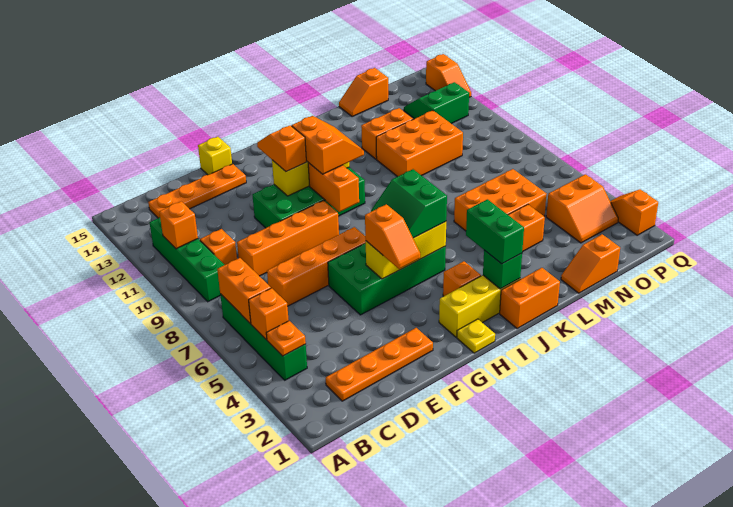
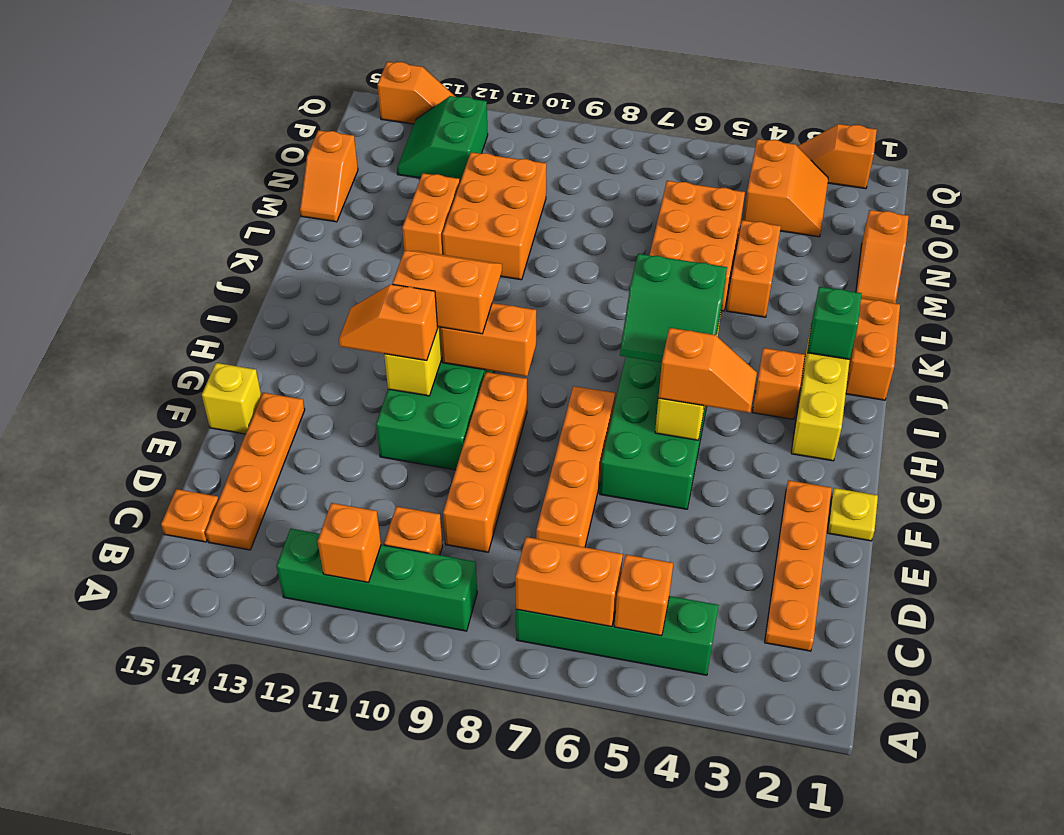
orange 1x1 plate [266,321,306,356] -> orange 1x1 plate moved to [161,489,219,542]
yellow 1x1 plate [457,319,495,353] -> yellow 1x1 plate moved to [827,488,878,541]
green 1x2 brick [466,199,524,264] -> none

